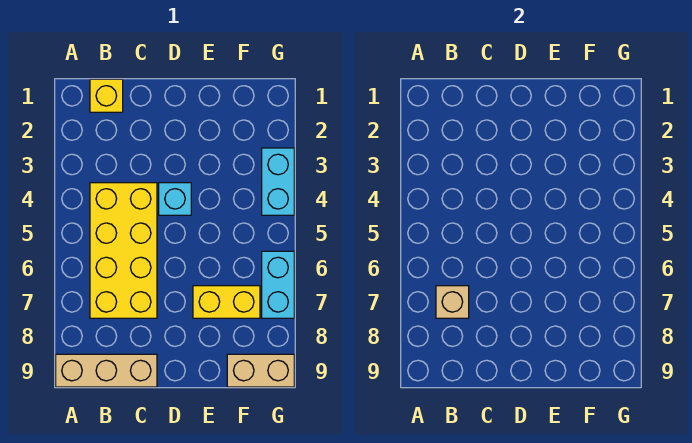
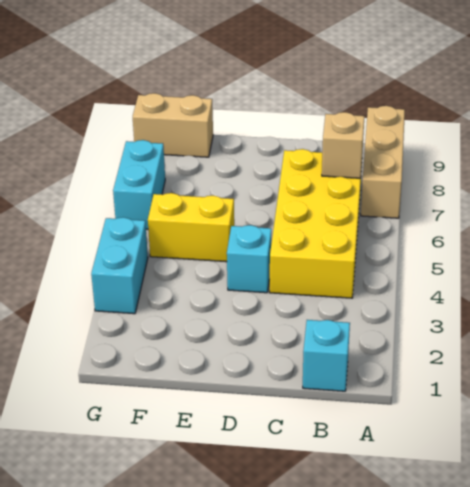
tan 1x3 brick [56,354,157,387] -> tan 1x3 brick turned to [361,106,405,218]
yellow 1x1 brick [90,79,123,112] -> cyan 1x1 brick [303,320,350,391]
yellow 1x2 brick [193,286,260,318] -> yellow 1x2 brick moved to [148,193,234,262]

